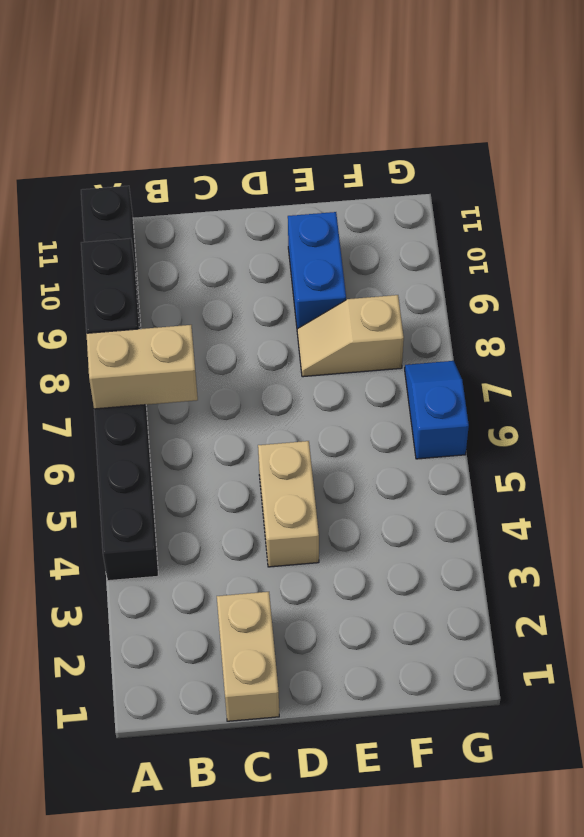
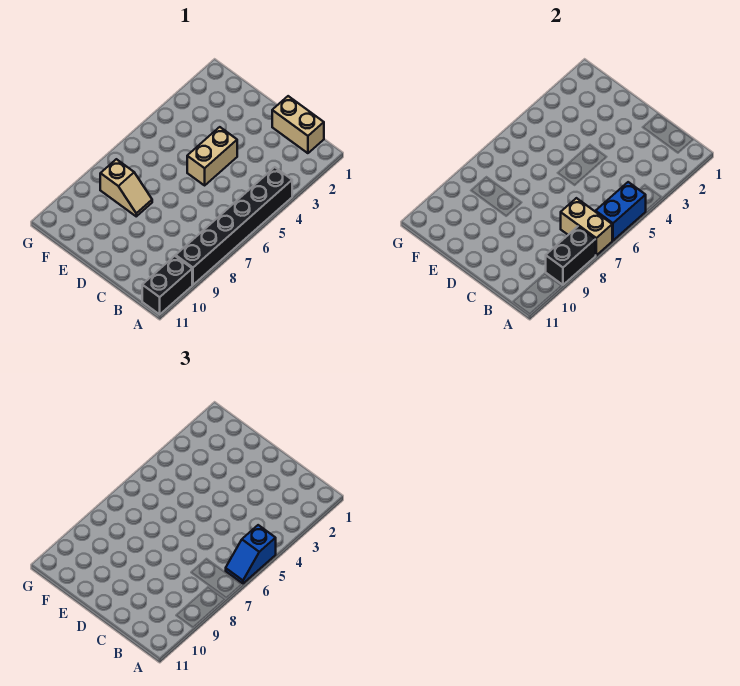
tan 1x2 brick [217,592,279,721] -> tan 1x2 brick turned to [272,96,324,153]
blue 1x2 brick [288,212,346,329] -> blue 1x2 brick moved to [596,182,646,241]
blue 1x2 slope [405,361,469,459] -> blue 1x2 slope moved to [226,525,276,583]

